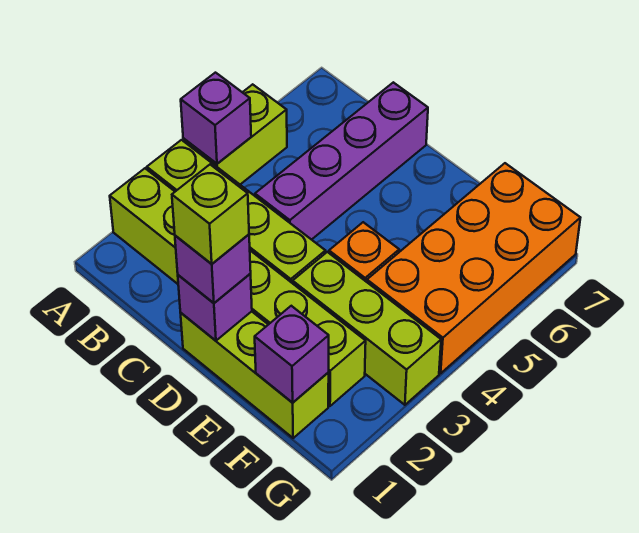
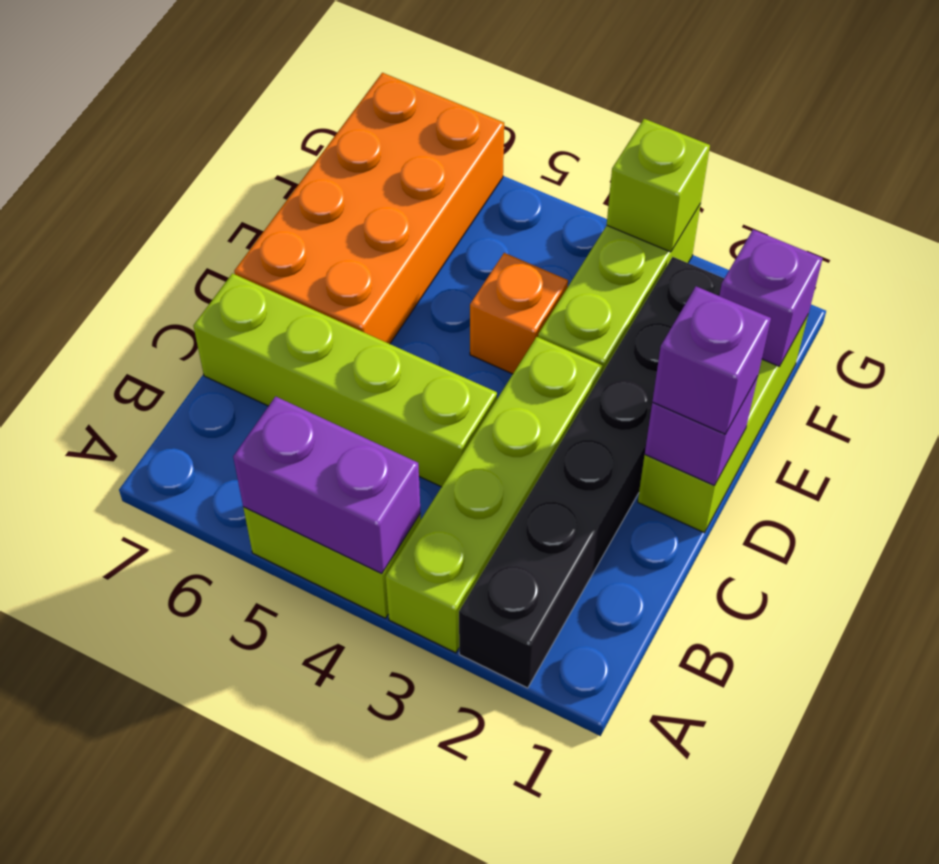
lime 1x6 brick [110,168,366,406] -> black 1x6 brick [459,257,724,688]
purple 1x1 brick [181,73,251,164] -> purple 1x2 brick [233,397,421,574]
purple 1x4 brick [255,82,428,240] -> lime 1x4 brick [194,273,497,487]
lime 1x1 brick [172,165,249,264] -> lime 1x1 brick moved to [607,119,710,252]
orange 2x4 brick [367,163,580,373] -> orange 2x4 brick turned to [234,73,504,344]

